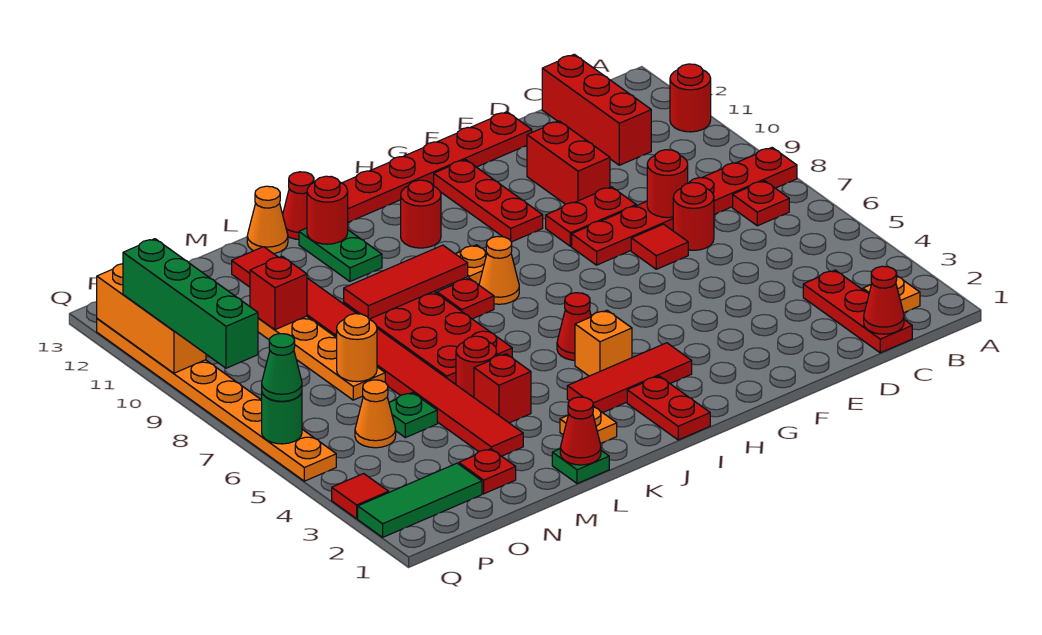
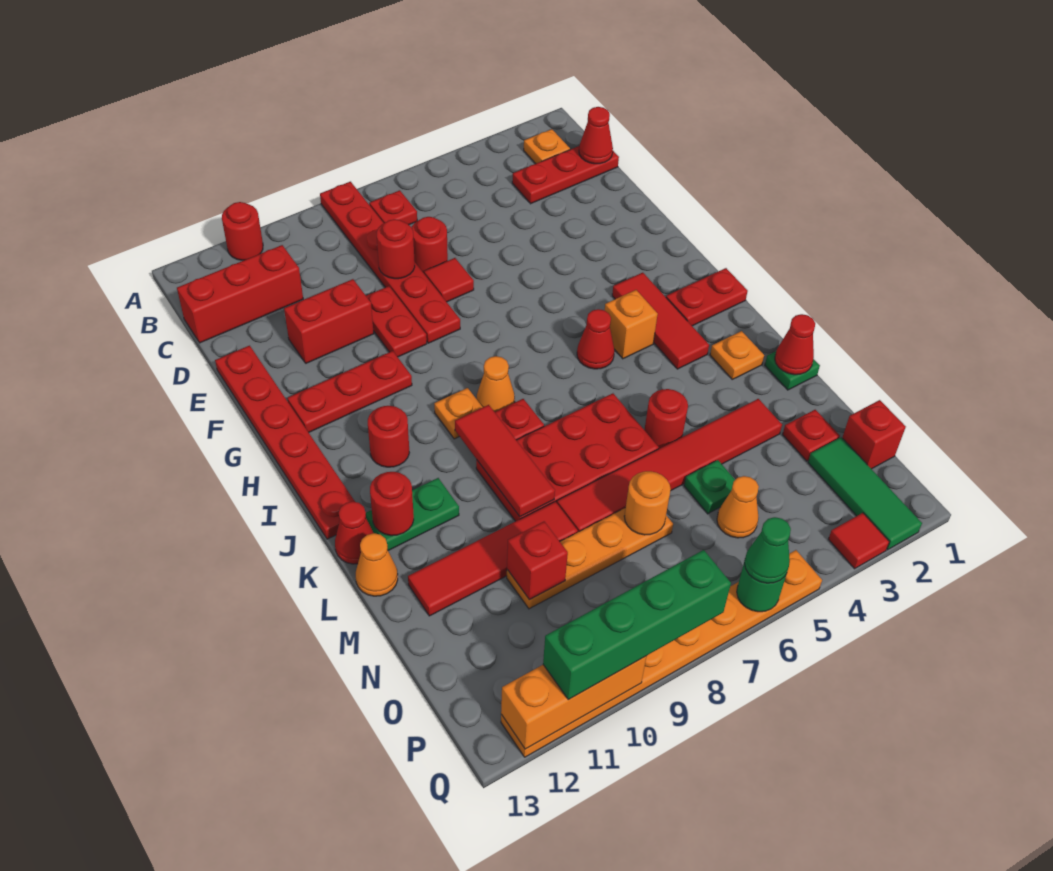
red 1x1 brick [474,354,531,423] -> red 1x1 brick moved to [842,400,906,469]

